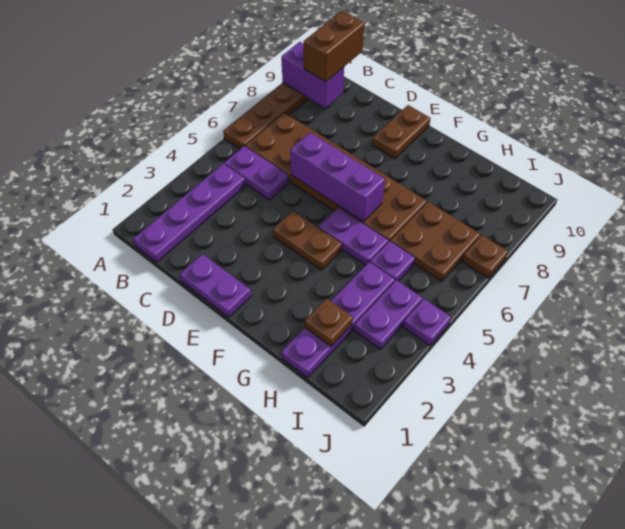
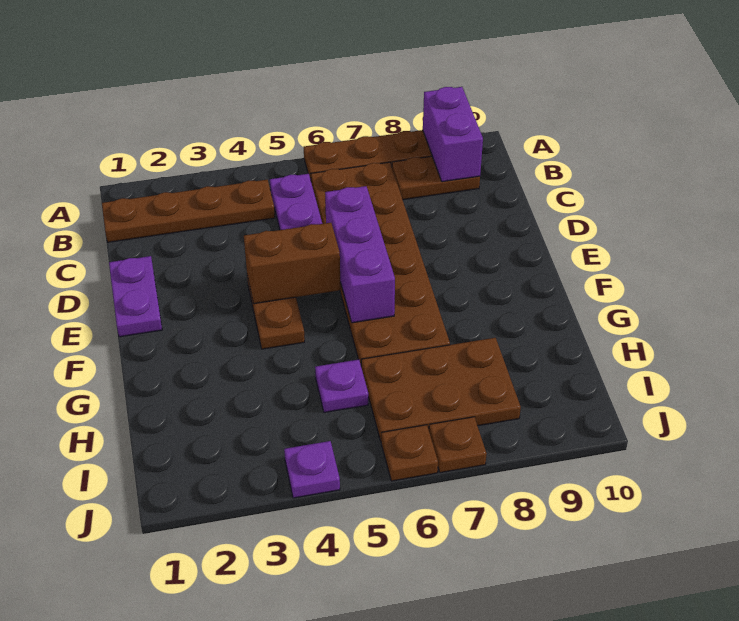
purple 1x4 plate [133,164,246,262] -> brown 1x4 plate [102,180,275,242]
brown 1x2 brick [304,11,364,82] -> brown 1x2 brick moved to [244,223,341,304]
brown 1x2 plate [372,105,431,159] -> brown 1x2 plate moved to [392,156,480,200]
purple 1x2 plate [319,208,388,265] -> none
purple 1x4 plate [282,262,395,378] -> none
brown 1x1 plate [305,298,353,346] -> brown 1x1 plate moved to [381,425,438,481]
brown 2x2 plate [390,202,480,282] -> brown 2x3 plate [361,338,521,441]
purple 1x2 plate [354,280,422,349] -> none

